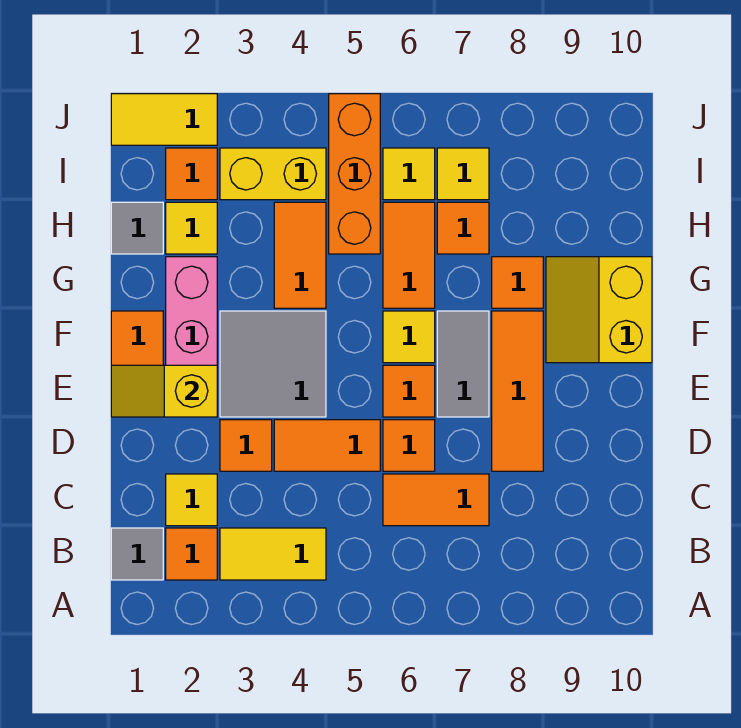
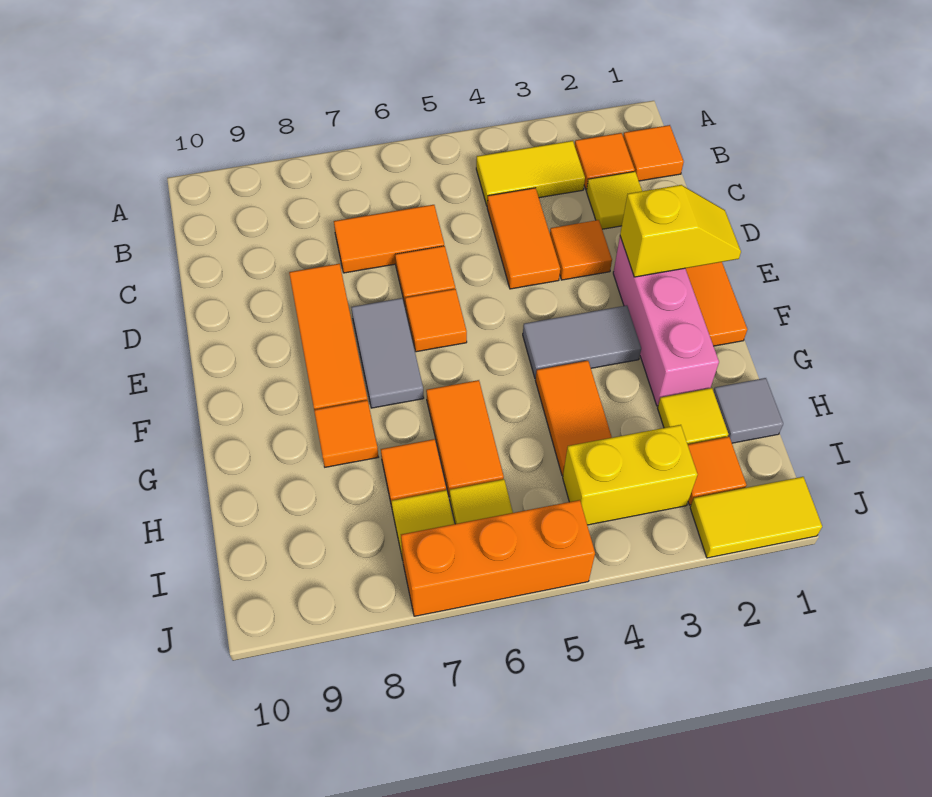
grey 1x1 tile [111,528,163,580] -> orange 1x1 tile [623,125,684,181]
orange 1x2 tile [274,420,380,471] -> orange 1x2 tile turned to [487,188,560,289]
grey 2x2 tile [220,311,326,417] -> grey 1x2 tile [523,305,641,378]
yellow 1x1 tile [383,311,435,363] -> none
yellow 2x2 slope [546,257,652,363] -> none
orange 1x3 brick [329,94,380,254] -> orange 1x3 brick turned to [401,500,595,616]

